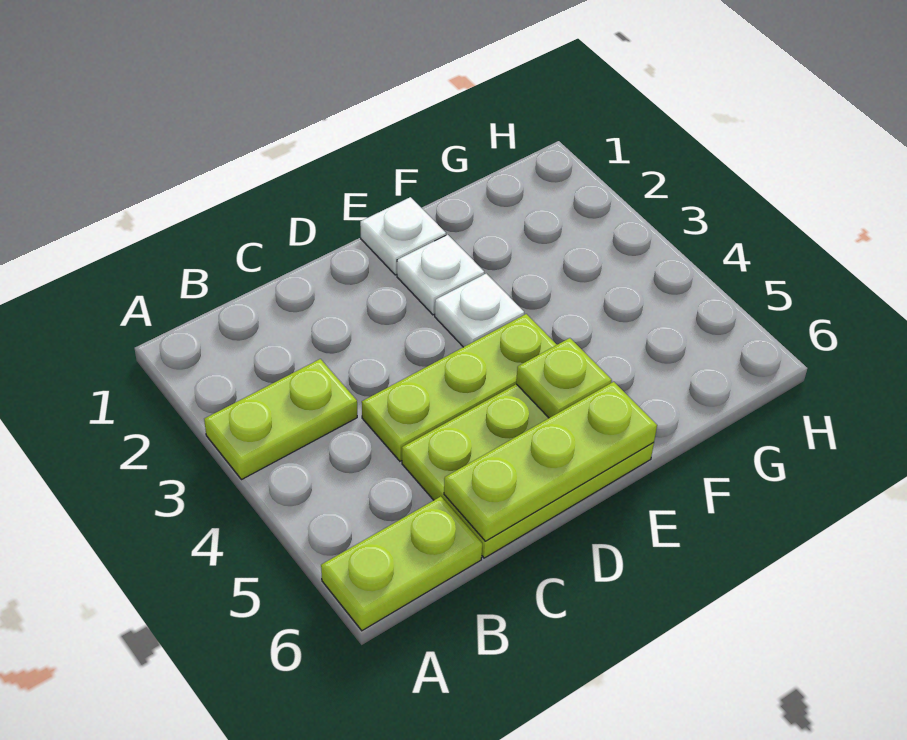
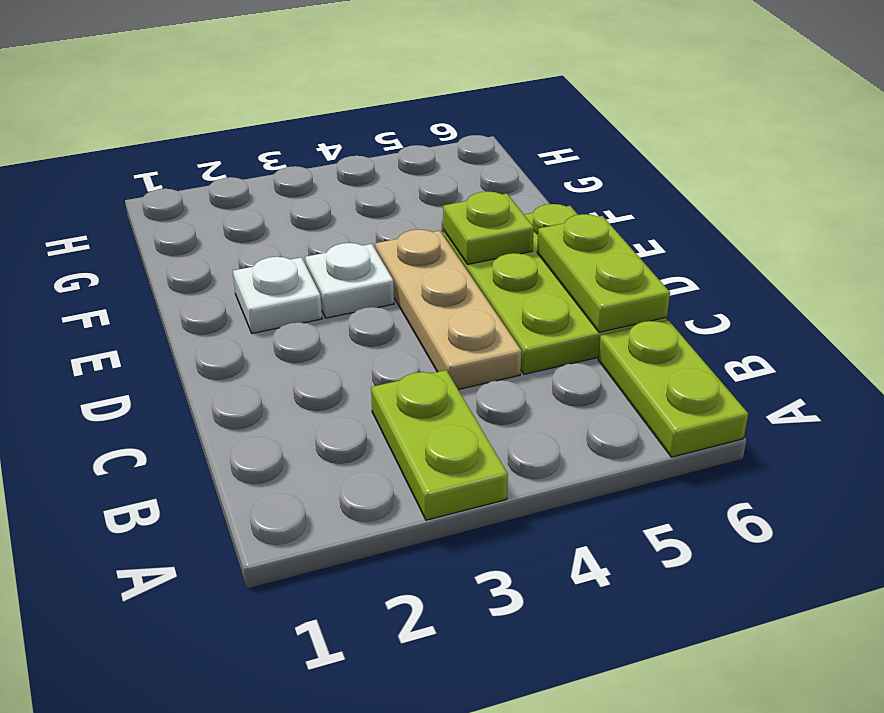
lime 1x3 plate [362,314,557,461] -> tan 1x3 plate [375,229,522,390]
lime 1x3 plate [444,382,657,541] -> lime 1x2 plate [537,214,670,332]
white 1x1 plate [360,197,446,275] -> none

